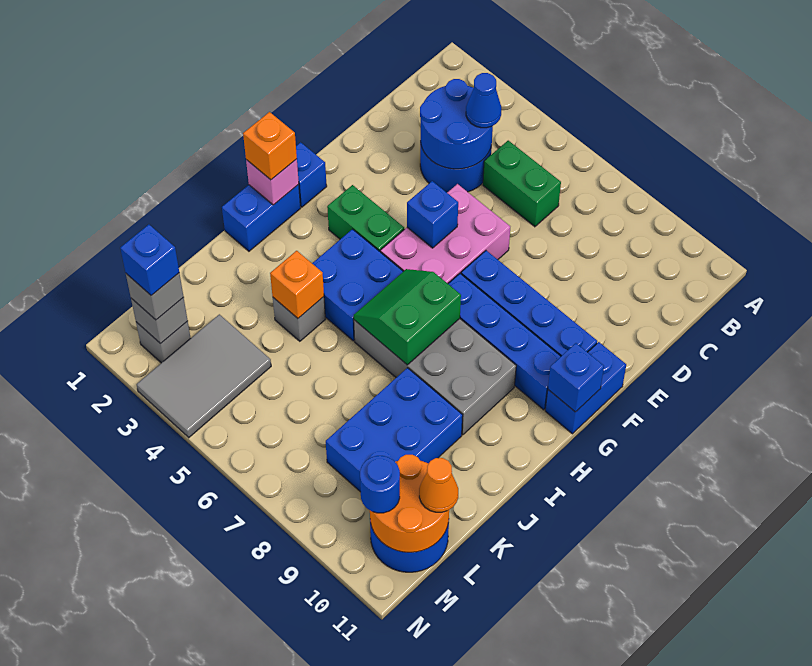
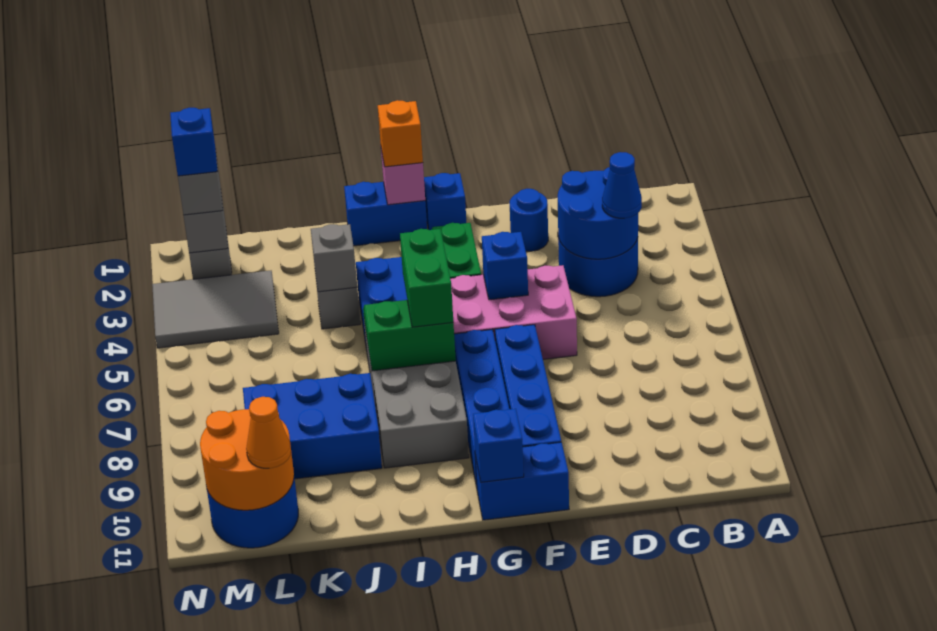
green 1x2 brick [483,141,561,227] -> green 1x2 brick moved to [400,229,453,327]
orange 1x1 brick [270,251,324,318] -> grey 1x1 brick [311,224,357,292]
blue 1x1 round brick [360,456,400,513] -> blue 1x1 round brick moved to [510,189,548,251]

